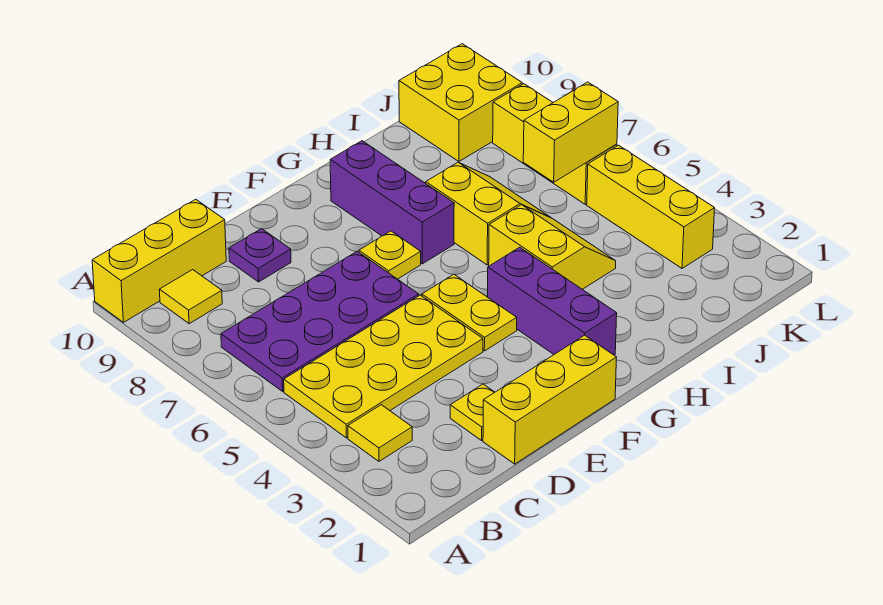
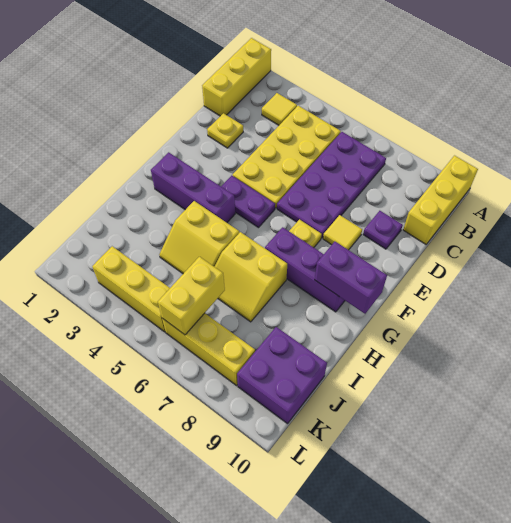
yellow 1x1 tile [159,270,222,324] -> yellow 1x1 tile moved to [323,215,362,250]
yellow 1x3 brick [483,335,617,464] -> yellow 1x3 brick moved to [202,38,271,116]
yellow 1x2 plate [422,274,517,351] -> purple 1x2 plate [221,176,275,228]
none -> purple 1x2 brick [315,242,387,314]
yellow 2x2 brick [399,44,522,161] -> purple 2x2 brick [237,327,327,424]

